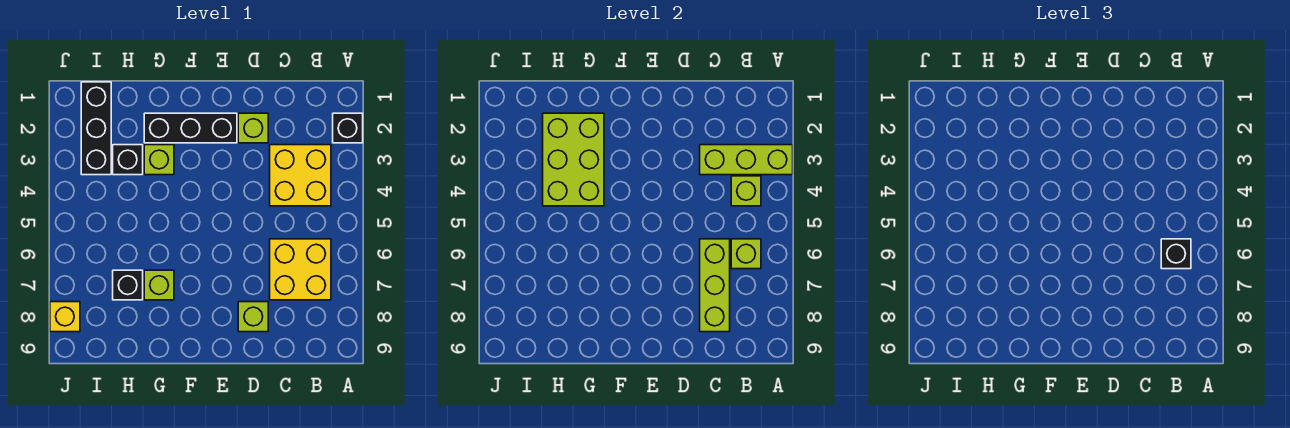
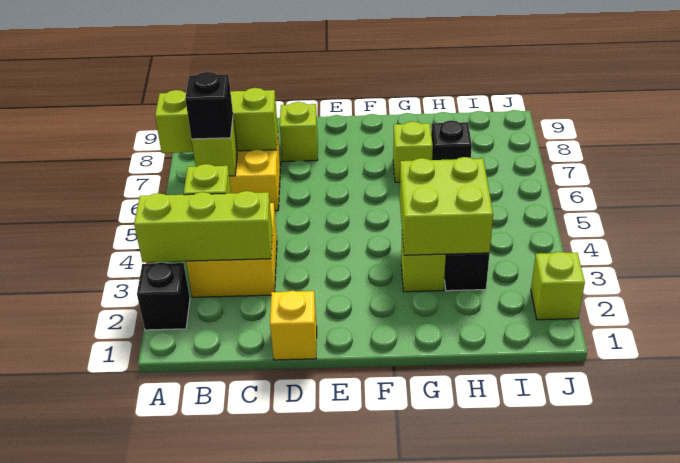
lime 1x3 brick [700,239,730,332] -> lime 1x3 brick turned to [155,88,278,153]
lime 1x1 brick [238,113,268,143] -> lime 1x1 brick moved to [531,252,585,320]
black 1x3 brick [144,113,237,143] -> none
lime 2x3 brick [543,113,604,206] -> lime 2x2 brick [400,157,493,255]
black 1x3 brick [81,82,111,175] -> none
yellow 1x1 brick [50,302,80,332] -> yellow 1x1 brick moved to [270,291,317,360]

